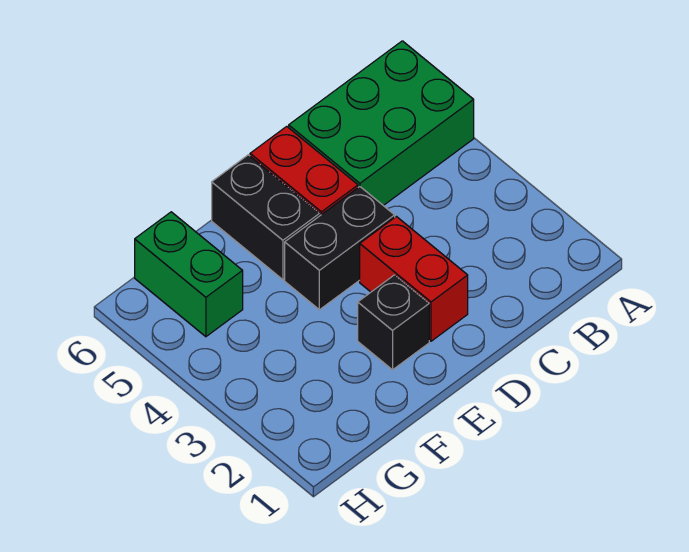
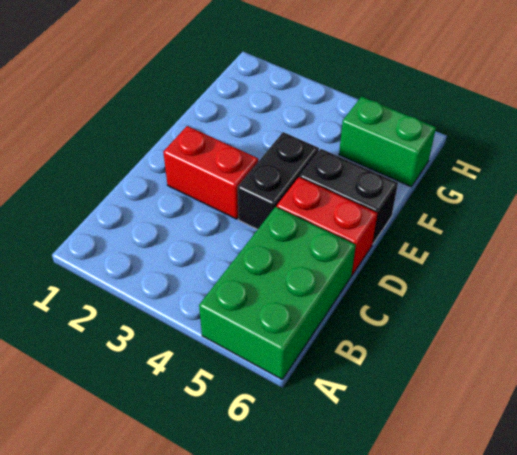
black 1x1 brick [358,275,429,370] -> none

